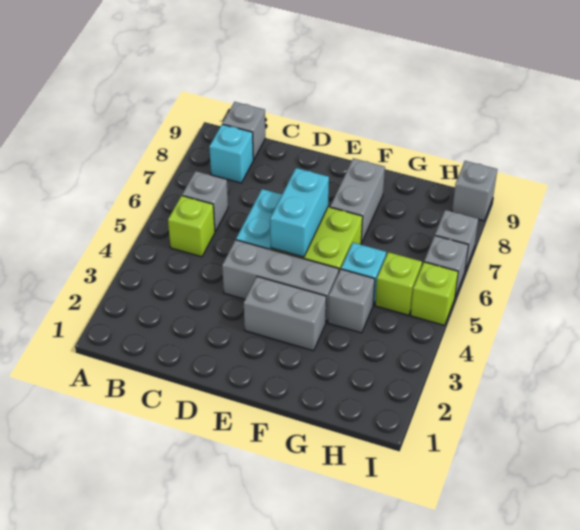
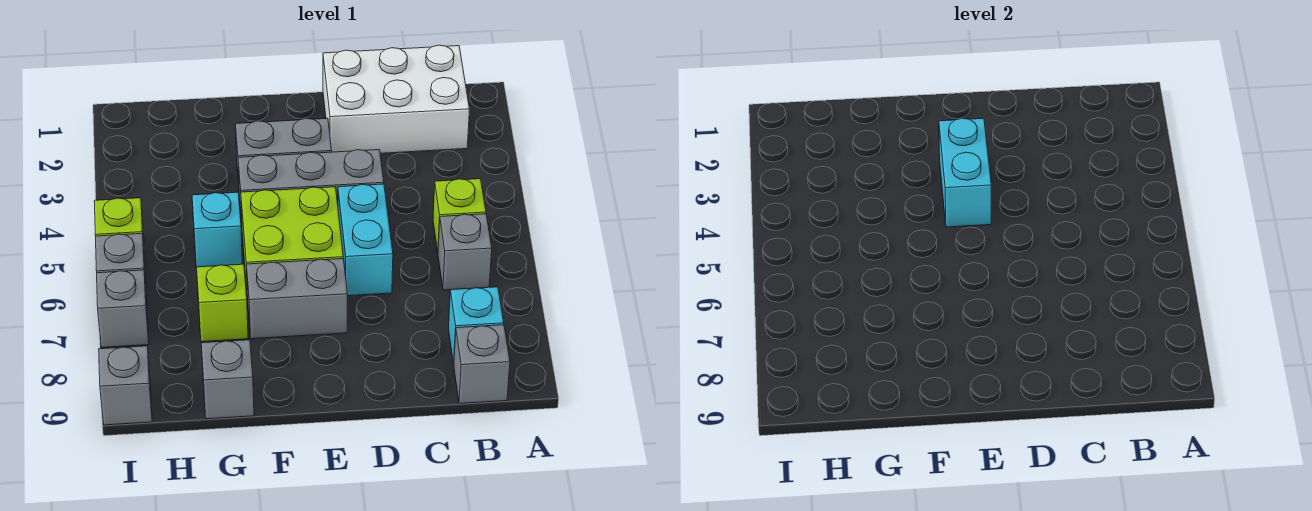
none -> white 2x3 brick [323,45,469,153]
cyan 1x2 brick [270,168,329,257] -> cyan 1x2 brick moved to [939,118,991,227]
grey 1x2 brick [330,158,385,243] -> grey 1x2 brick turned to [246,259,347,339]
grey 1x1 brick [328,269,375,333] -> grey 1x1 brick moved to [201,340,254,419]
lime 1x1 brick [375,252,422,315] -> lime 1x1 brick moved to [197,264,248,342]

